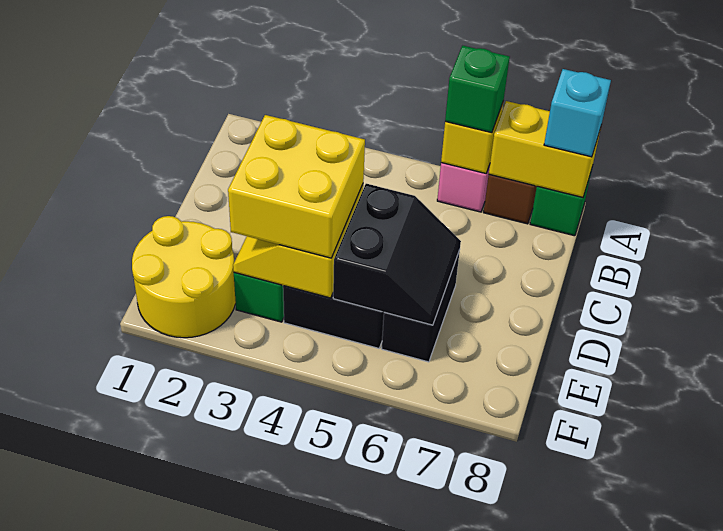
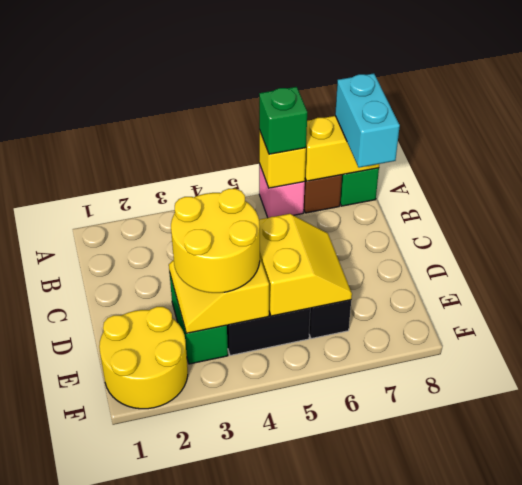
cyan 1x1 brick [544,69,611,157] -> cyan 1x2 brick [335,73,400,168]
yellow 2x2 brick [228,115,365,258] -> yellow 2x2 round brick [171,189,260,293]
black 2x2 slope [333,184,461,325] -> yellow 2x2 slope [259,214,352,316]

